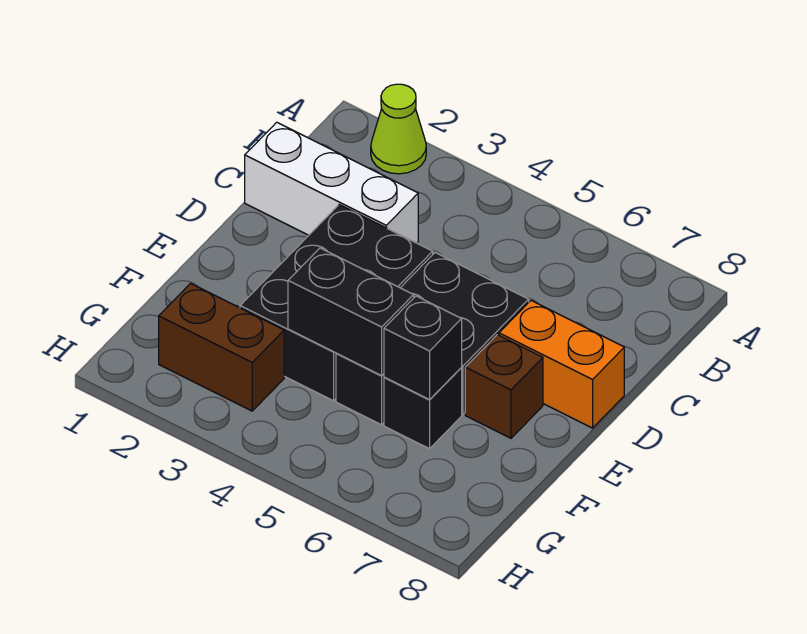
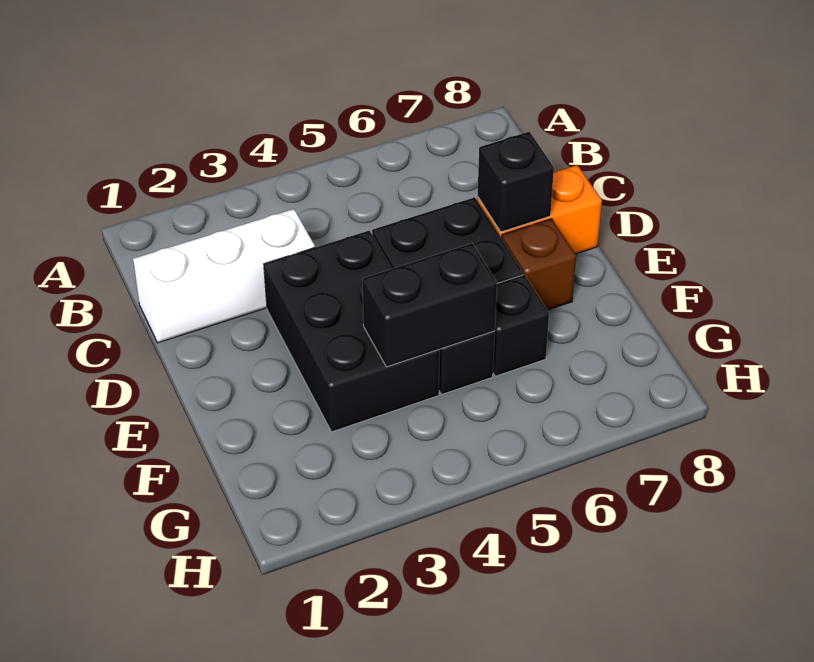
lime 1x1 cone [371,84,426,174] -> none
black 1x1 brick [384,296,462,400] -> black 1x1 brick moved to [478,132,554,232]
brown 1x2 brick [159,283,284,411] -> none

